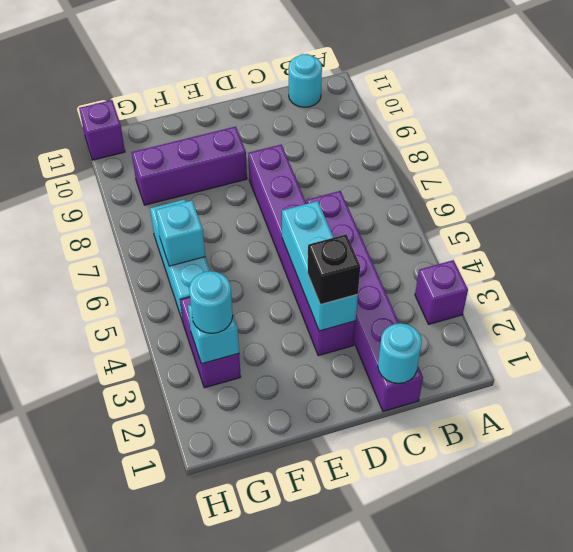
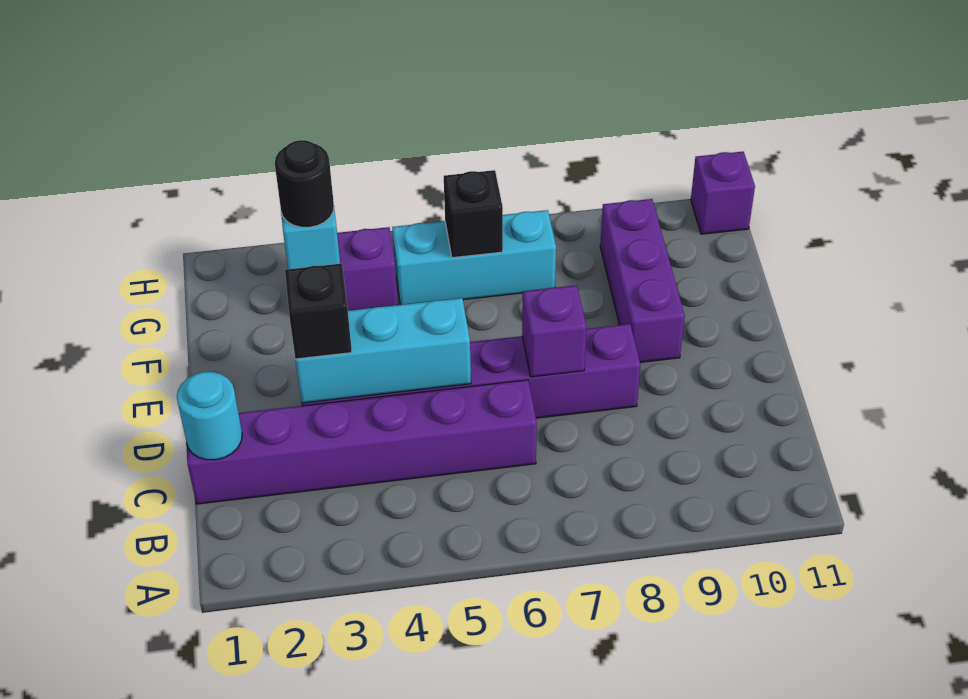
purple 1x1 brick [415,260,468,324] -> purple 1x1 brick moved to [522,285,587,377]
cyan 1x1 round brick [289,54,322,107] -> none
cyan 1x1 round brick [189,271,233,333] -> black 1x1 round brick [275,140,334,227]
cyan 1x1 brick [156,200,205,266] -> black 1x1 brick [444,170,503,258]

